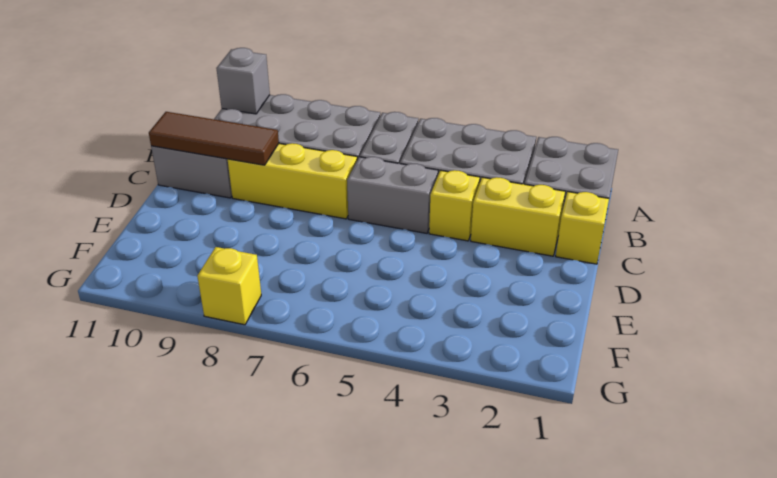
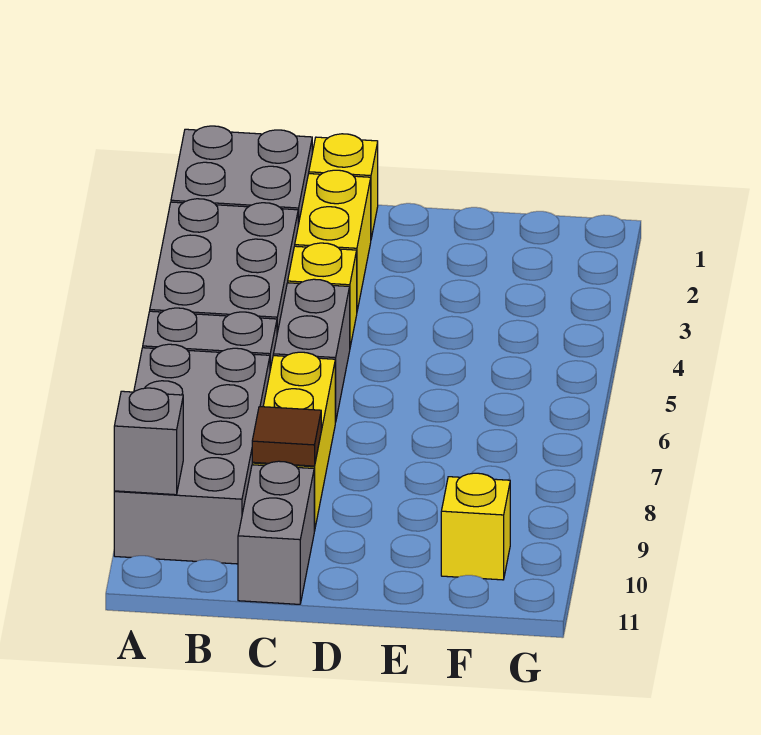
brown 1x3 tile [149,112,279,165] -> brown 1x1 tile [252,407,321,466]
yellow 1x1 brick [197,247,261,325] -> yellow 1x1 brick moved to [441,473,510,580]

